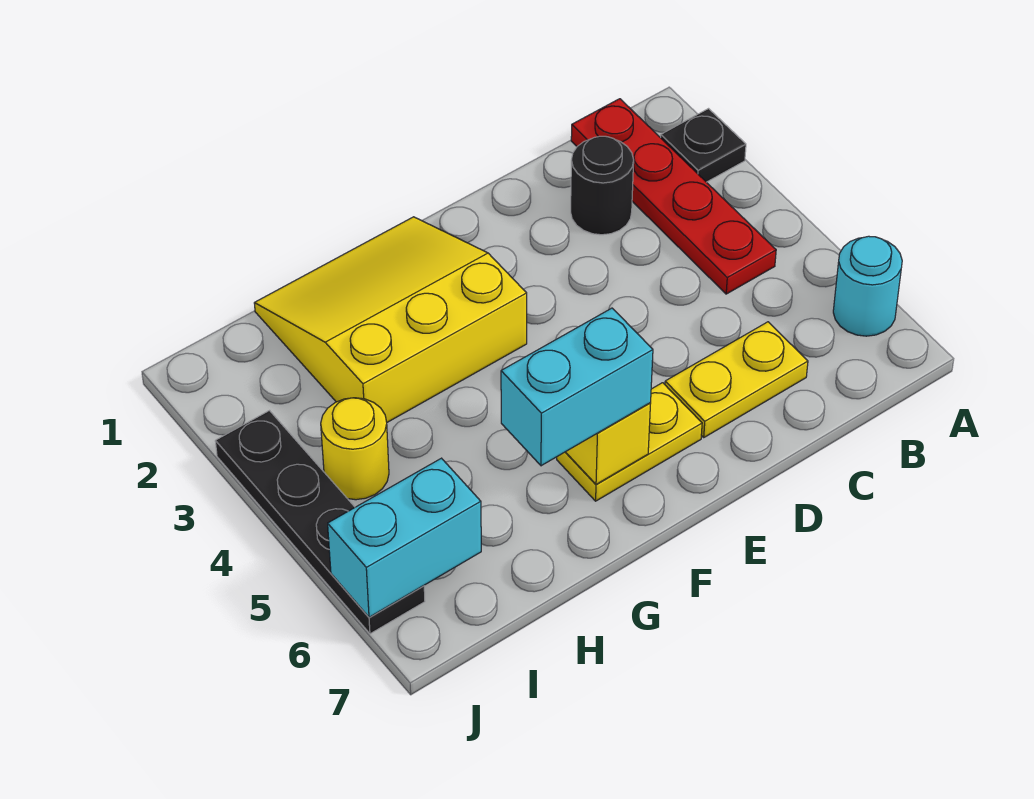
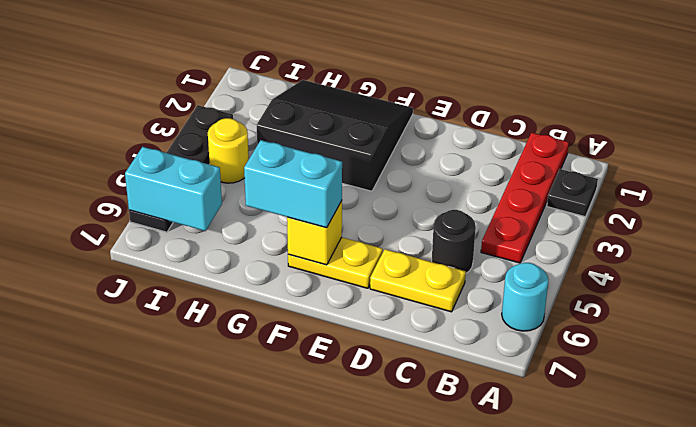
black 1x1 round brick [571,136,634,235] -> black 1x1 round brick moved to [432,210,476,273]
yellow 3x3 slope [254,217,527,422] -> black 3x3 slope [257,80,413,191]

